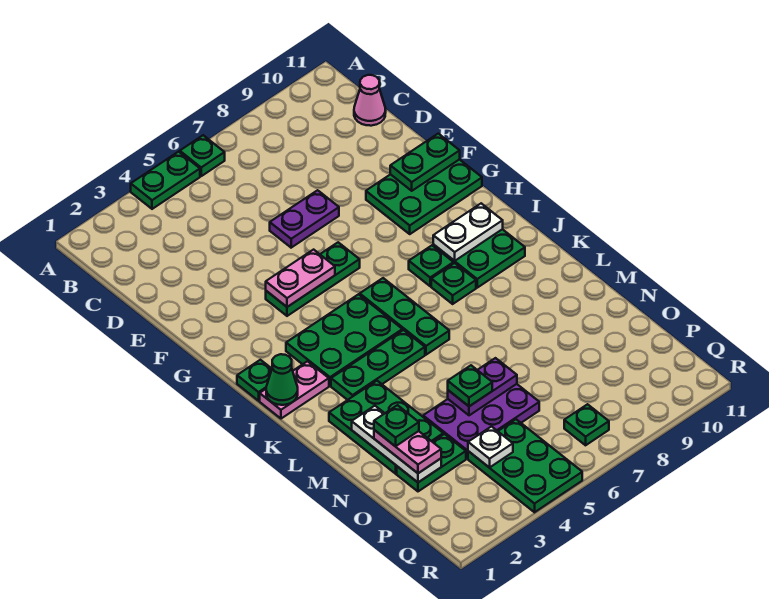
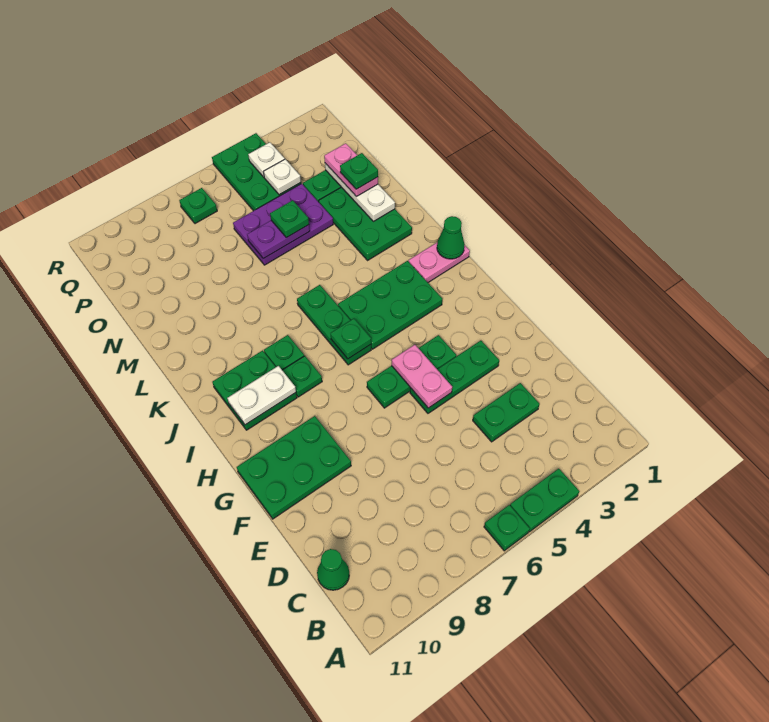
pink 1x1 cone [354,75,386,126] -> green 1x1 cone [317,549,349,590]
purple 1x2 plate [270,190,339,248] -> none
green 1x2 plate [390,134,460,191] -> green 1x2 plate moved to [473,383,540,442]
pink 1x2 plate [266,250,335,307] -> pink 1x2 plate turned to [392,345,452,408]
green 1x1 plate [237,360,272,401] -> green 1x1 plate moved to [331,319,371,359]
green 1x3 plate [331,330,425,400] -> green 1x3 plate moved to [410,341,499,413]
none -> white 1x1 plate [248,142,285,177]

